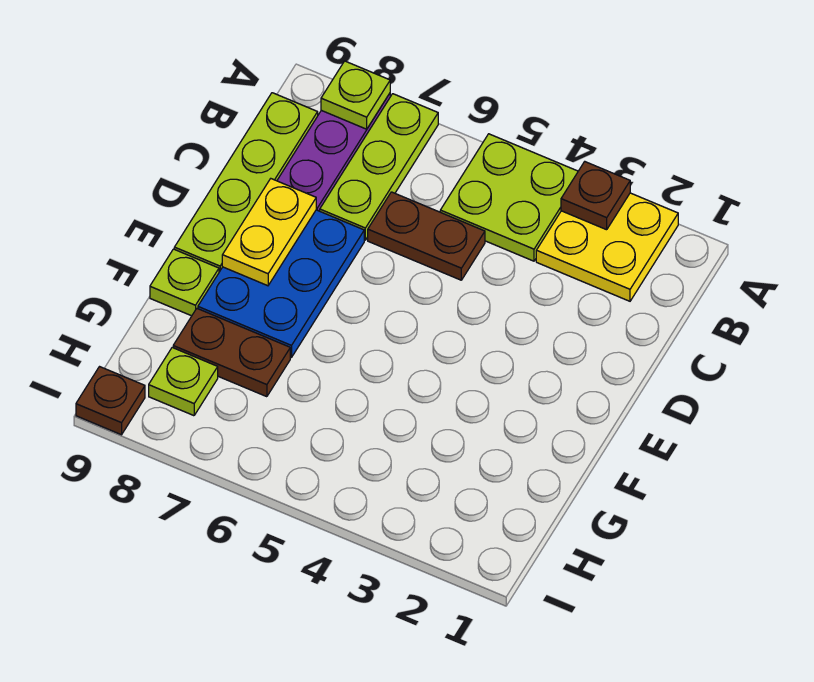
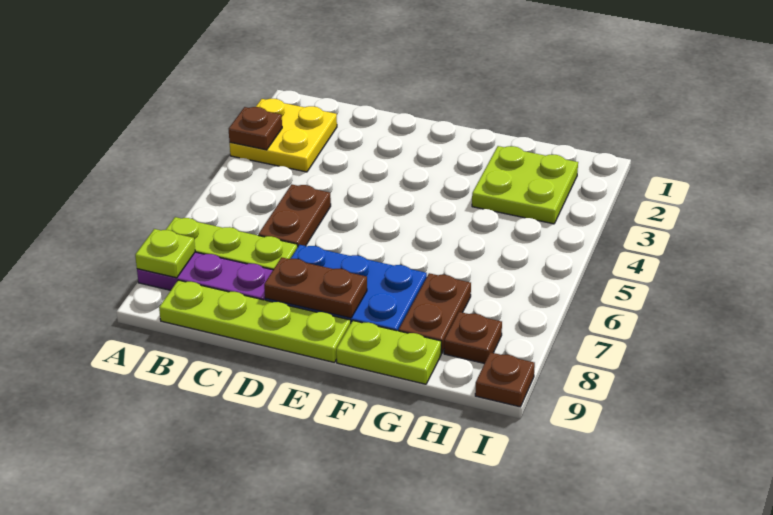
lime 2x2 plate [440,134,578,261] -> lime 2x2 plate moved to [472,146,578,224]
yellow 1x2 plate [222,179,316,286] -> brown 1x2 plate [264,257,367,318]
lime 1x1 plate [150,249,219,316] -> lime 1x2 plate [336,321,441,384]
lime 1x1 plate [149,348,218,416] -> brown 1x1 plate [444,312,502,363]

